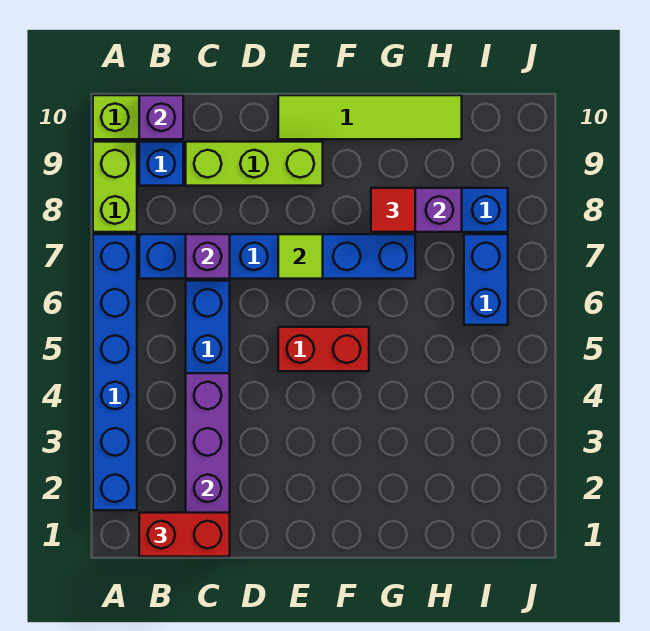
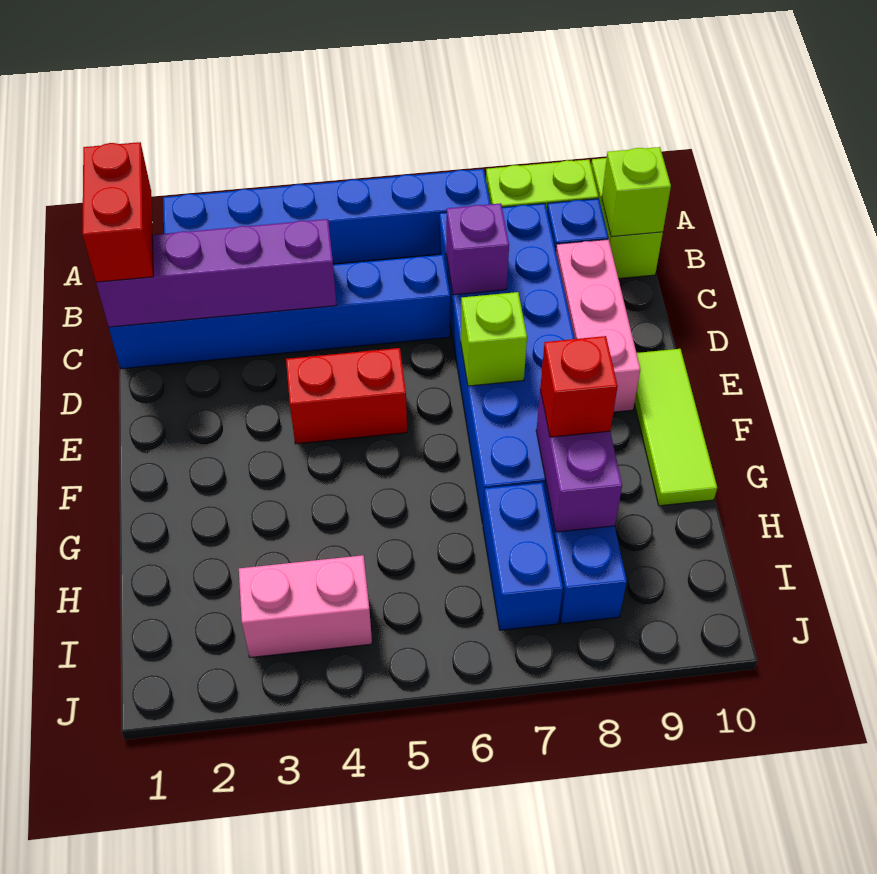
blue 1x6 brick [139,234,415,279] -> blue 2x6 brick [440,204,574,524]
purple 1x1 brick [139,95,183,139] -> lime 1x1 brick [602,147,671,237]
lime 1x3 brick [186,142,323,186] -> pink 1x3 brick [556,239,640,412]
red 1x2 brick [278,327,369,371] -> red 1x2 brick turned to [286,348,407,444]
lime 1x1 tile [278,234,323,279] -> lime 1x1 brick [461,292,527,386]
lime 1x4 tile [278,95,462,139] -> lime 1x3 tile [634,349,717,506]
red 1x1 tile [371,188,415,232] -> red 1x1 brick [540,336,618,437]
none -> pink 1x2 brick [239,555,372,657]
blue 1x2 brick [464,234,508,325] -> blue 1x2 brick turned to [483,482,563,630]

